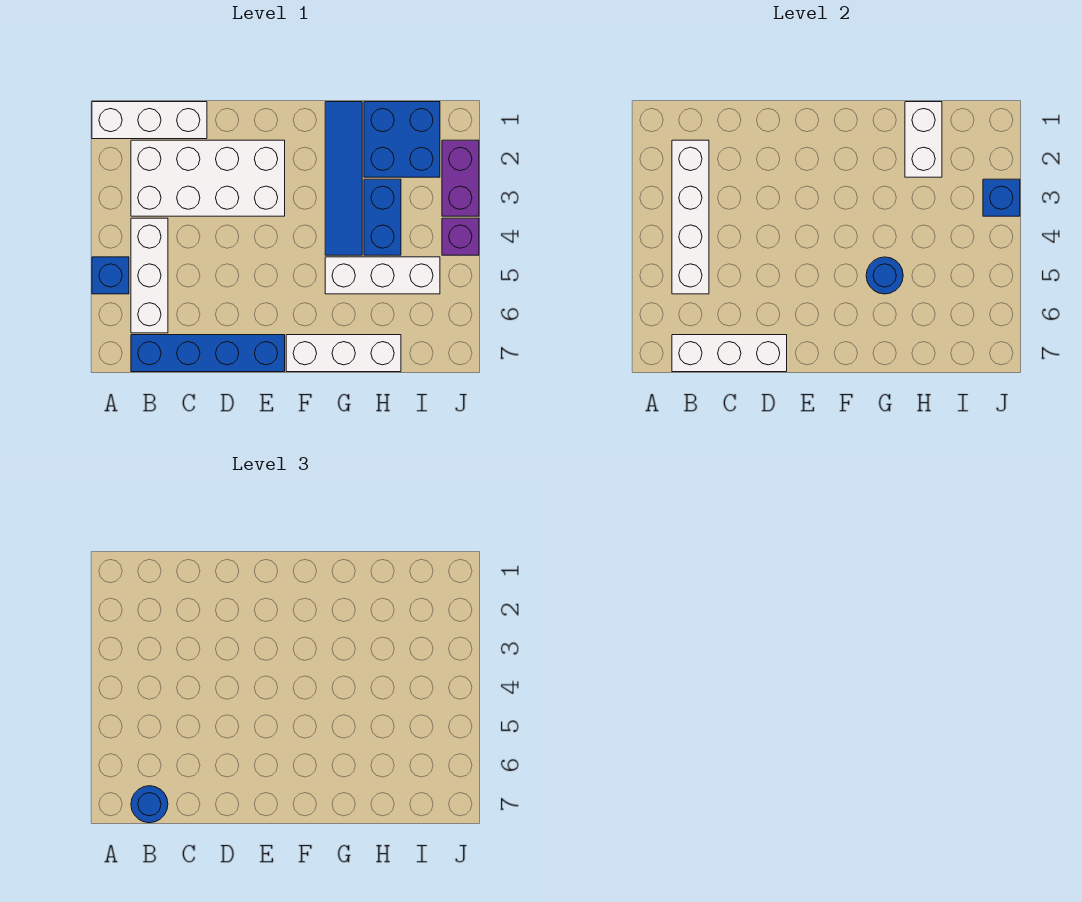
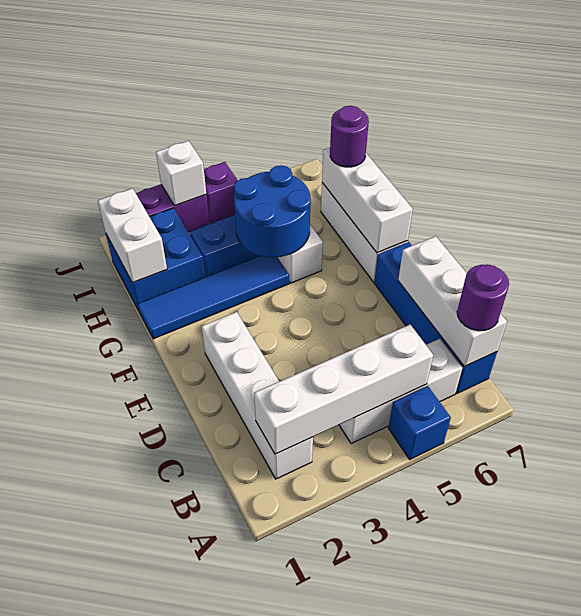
white 1x3 brick [92,102,207,139] -> white 1x3 brick moved to [322,148,413,253]
white 2x4 brick [131,140,285,216] -> white 1x4 brick [202,312,313,479]
blue 1x1 round brick [131,786,168,823] -> purple 1x1 round brick [457,264,509,331]
blue 1x1 round brick [866,257,903,294] -> blue 2x2 round brick [234,165,311,258]
white 1x2 brick [905,102,942,177] -> white 1x2 brick turned to [98,188,167,283]
none -> purple 1x1 round brick [330,106,369,167]
blue 1x1 brick [983,179,1020,216] -> white 1x1 brick [156,141,206,206]

